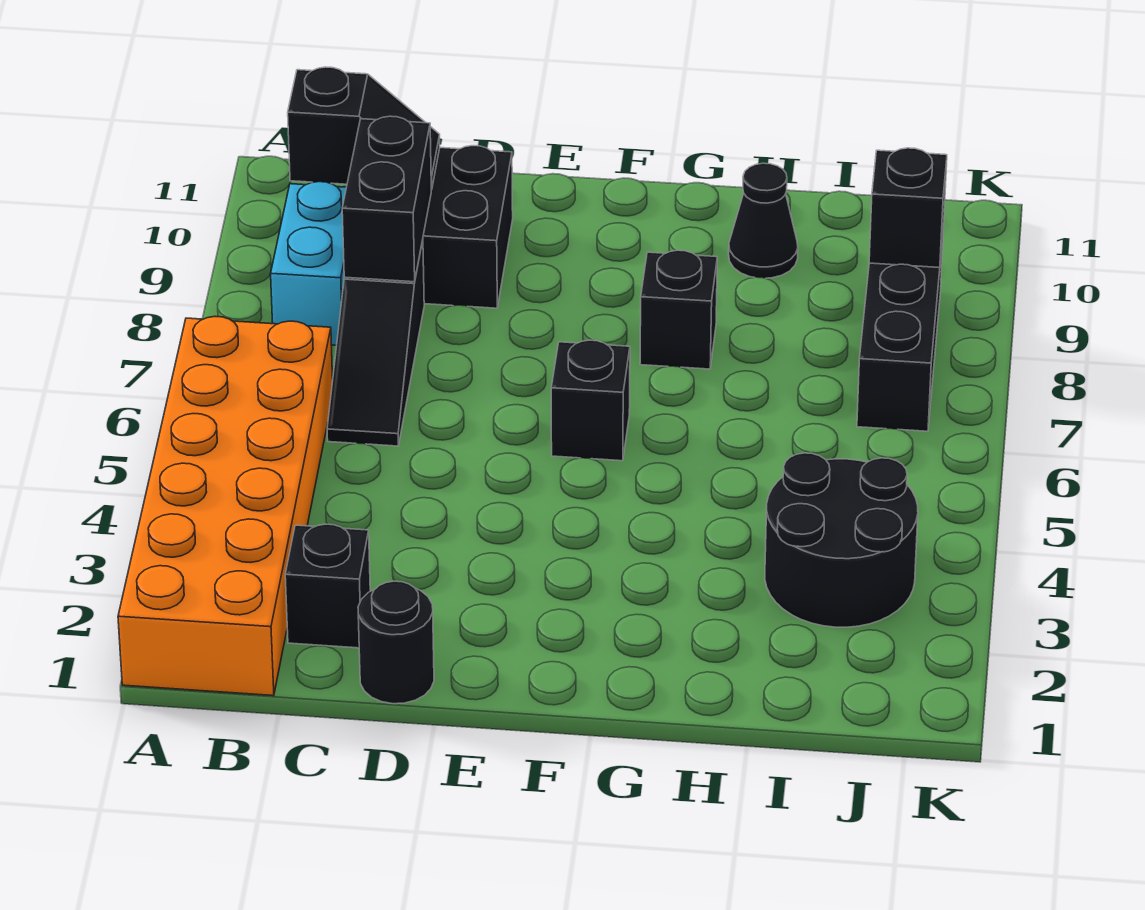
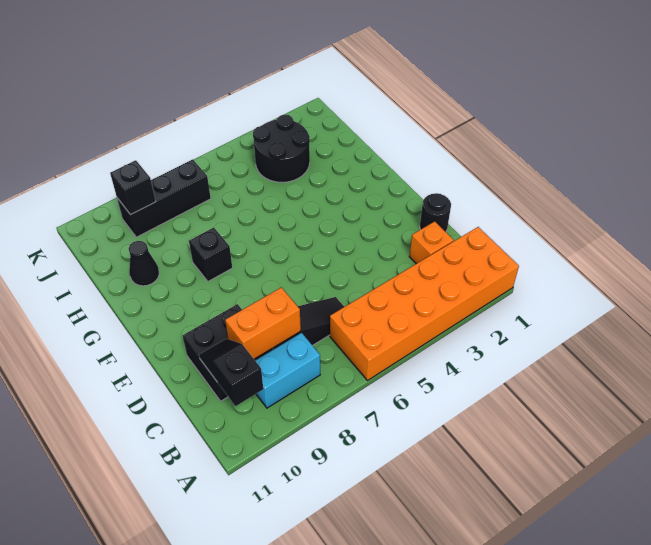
black 1x1 brick [285,524,370,648] -> orange 1x1 brick [409,221,454,264]
black 1x2 brick [342,116,431,282] -> orange 1x2 brick [225,287,301,359]
black 1x1 brick [551,340,630,461] -> none

